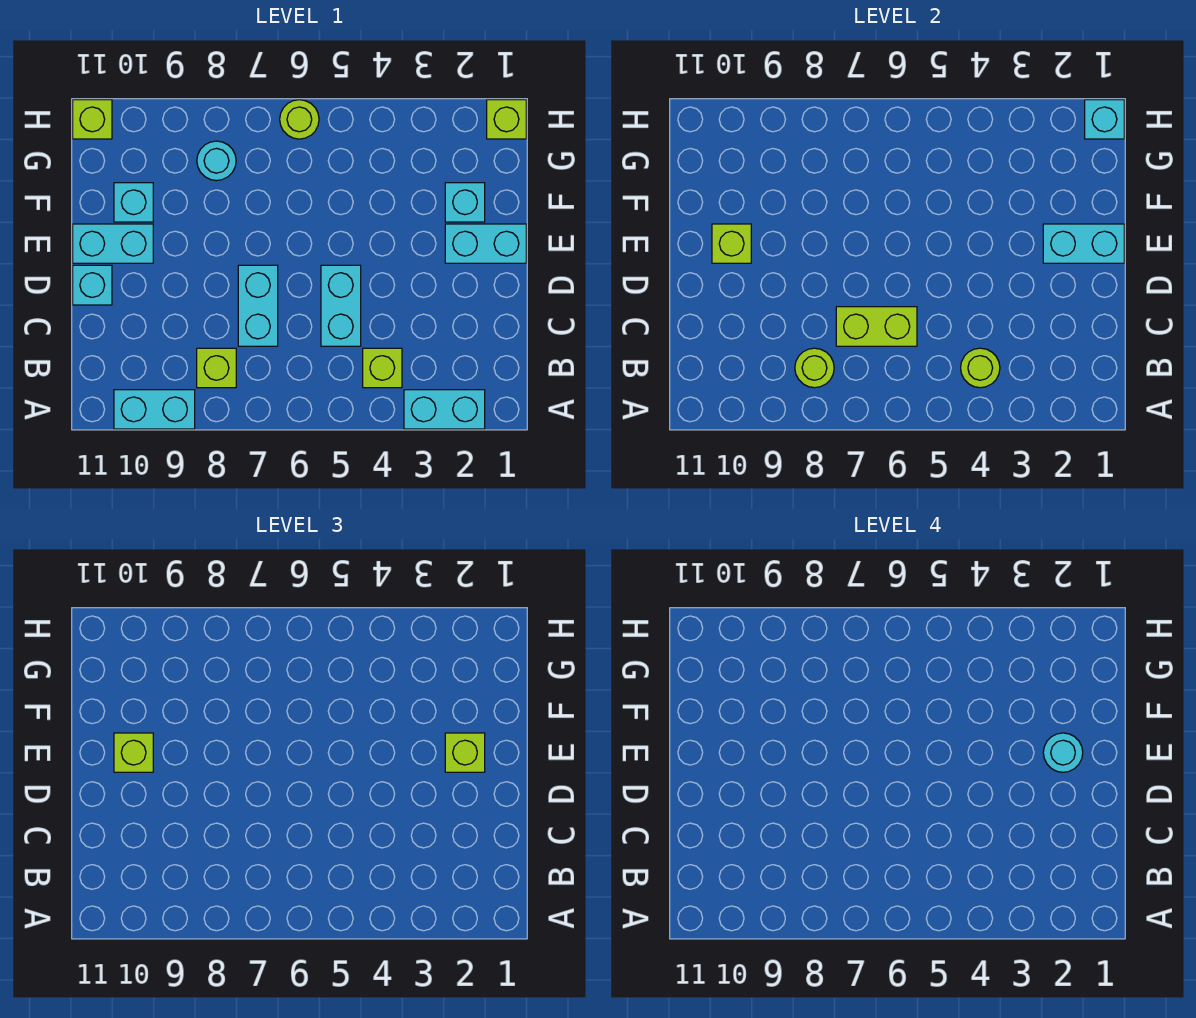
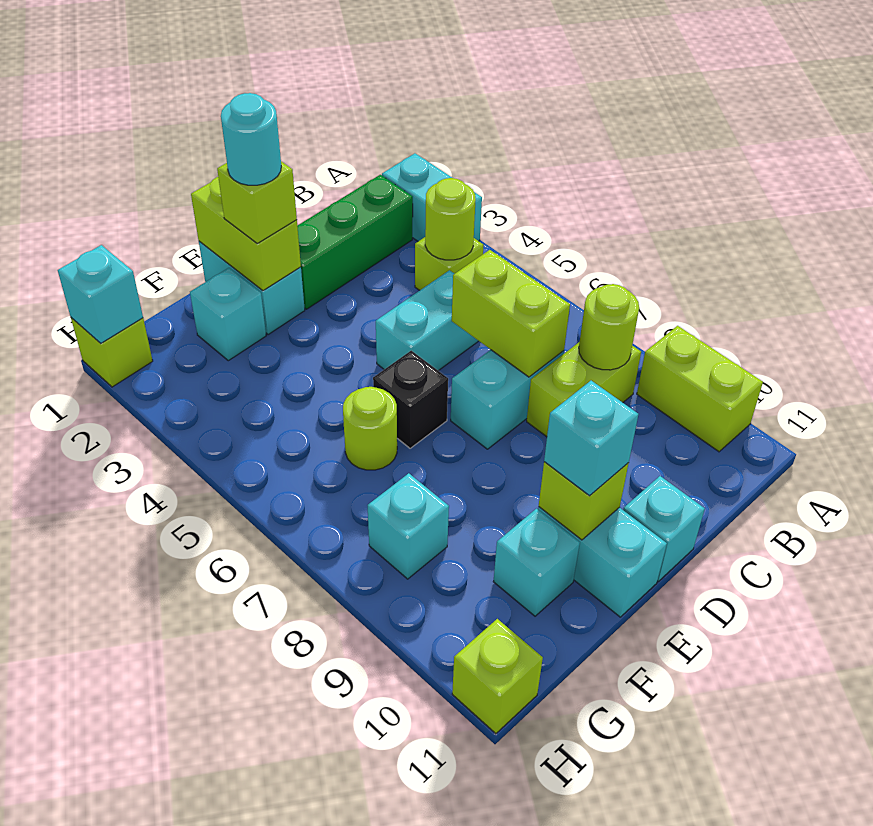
cyan 1x2 brick [114,390,195,429] -> lime 1x2 brick [637,326,763,452]
none -> green 1x3 brick [297,175,413,309]
lime 1x1 brick [197,348,236,388] -> lime 1x2 brick [527,343,641,437]
cyan 1x2 brick [1043,224,1124,263] -> lime 1x2 brick [191,177,301,291]
none -> black 1x1 brick [373,351,448,448]
lime 1x1 brick [114,733,153,772] -> cyan 1x1 brick [544,381,638,496]
cyan 1x1 round brick [197,141,236,181] -> cyan 1x1 brick [368,473,449,579]
lime 1x1 round brick [280,100,319,139] -> lime 1x1 round brick moved to [343,387,397,470]

